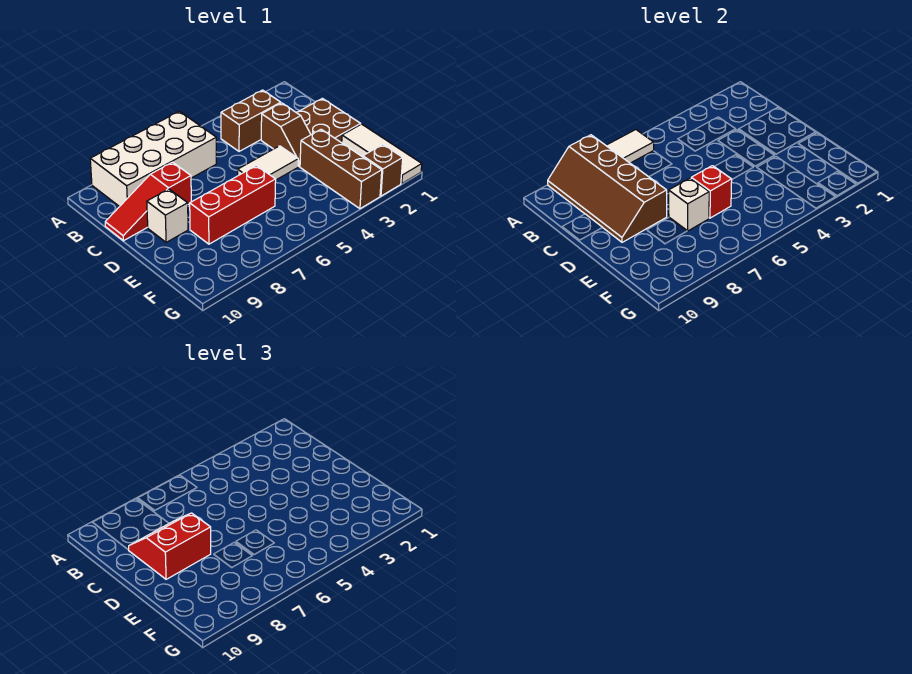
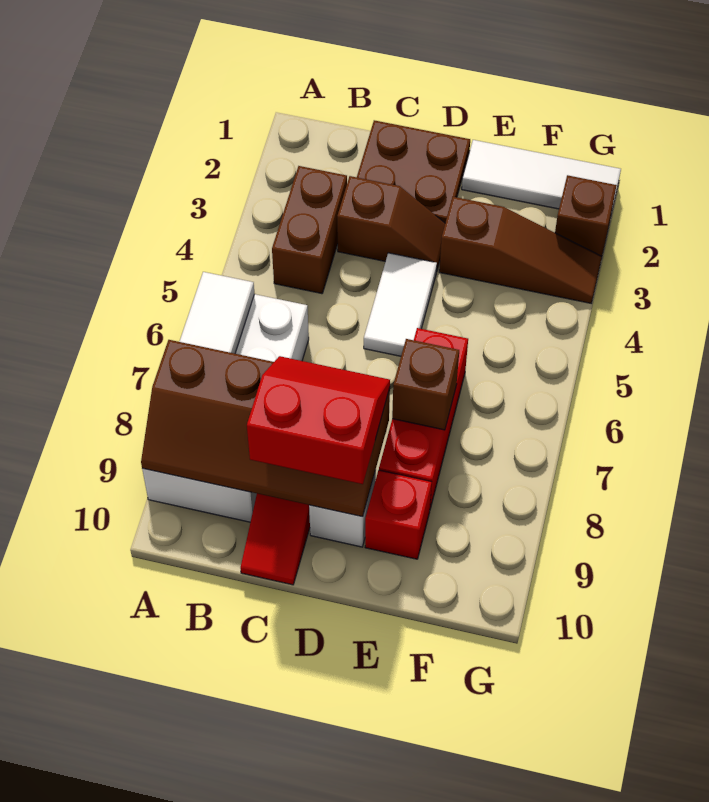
red 2x2 slope [129,513,211,579] -> red 2x2 slope turned to [247,356,390,484]
brown 1x3 brick [300,129,382,209] -> brown 1x3 slope [439,197,602,303]
red 1x1 brick [691,166,732,218] -> red 1x1 brick moved to [365,470,432,559]
white 1x1 brick [669,178,709,231] -> brown 1x1 brick [392,339,459,430]

